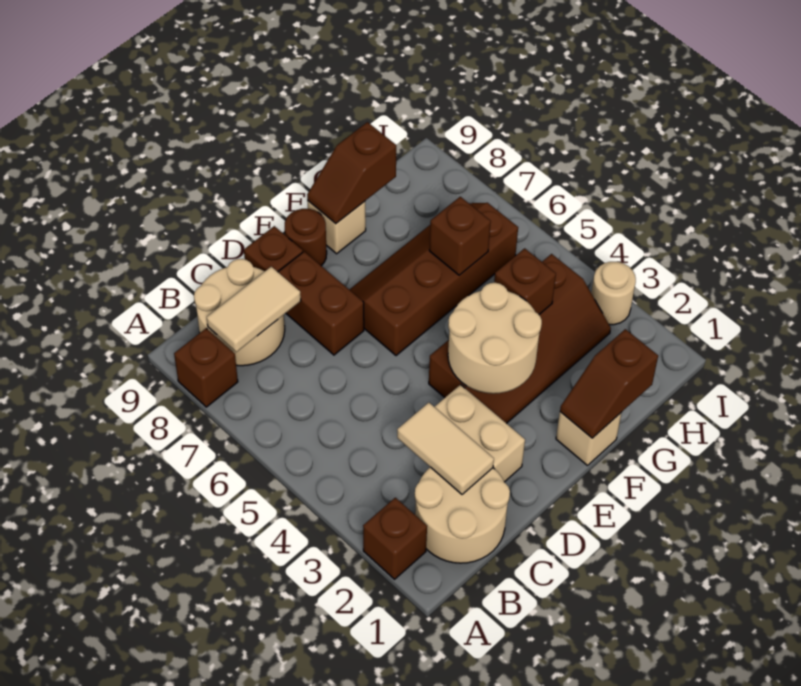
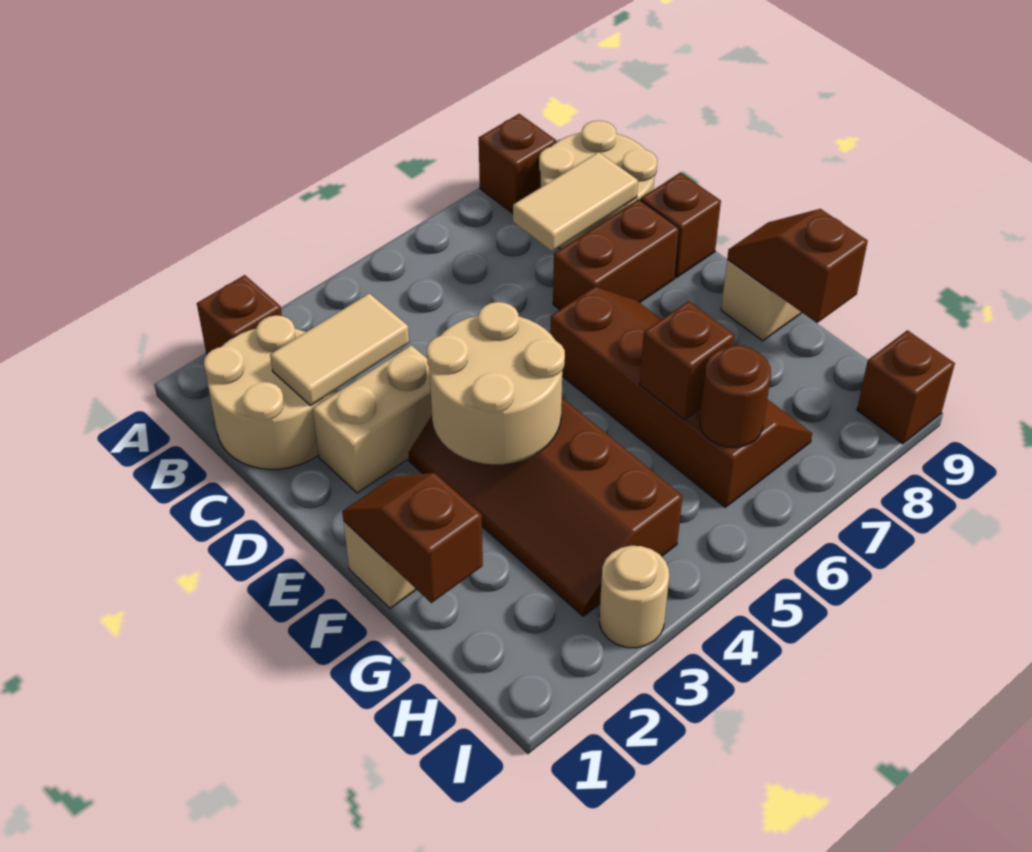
tan 1x2 tile [207,267,301,352] -> tan 1x2 tile turned to [513,152,638,251]
brown 1x1 round brick [285,209,327,266] -> brown 1x1 round brick moved to [700,345,771,448]
brown 1x1 brick [494,248,556,314] -> brown 1x1 brick moved to [857,330,955,444]

